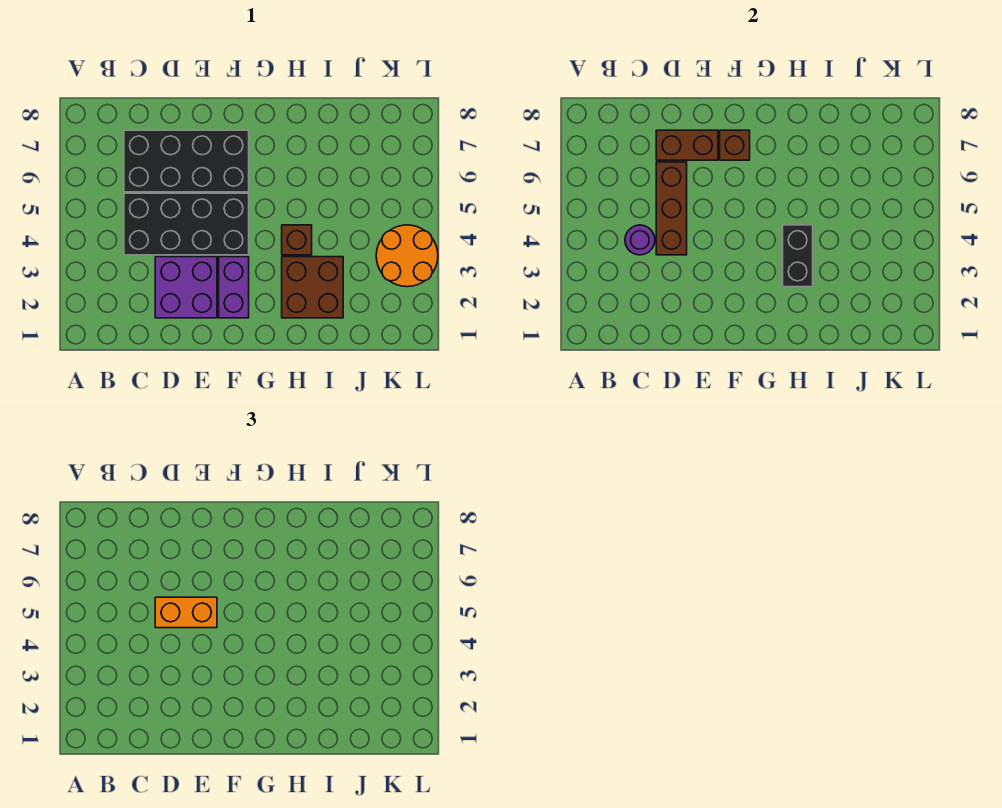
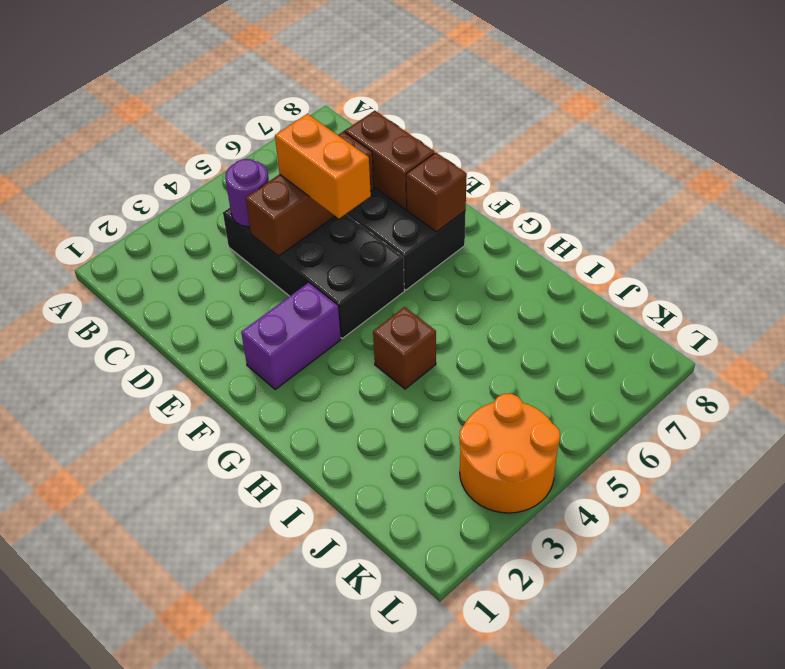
purple 2x2 brick [155,257,217,318] -> none
brown 2x2 brick [282,257,343,318] -> none
black 1x2 brick [783,225,813,287] -> none

